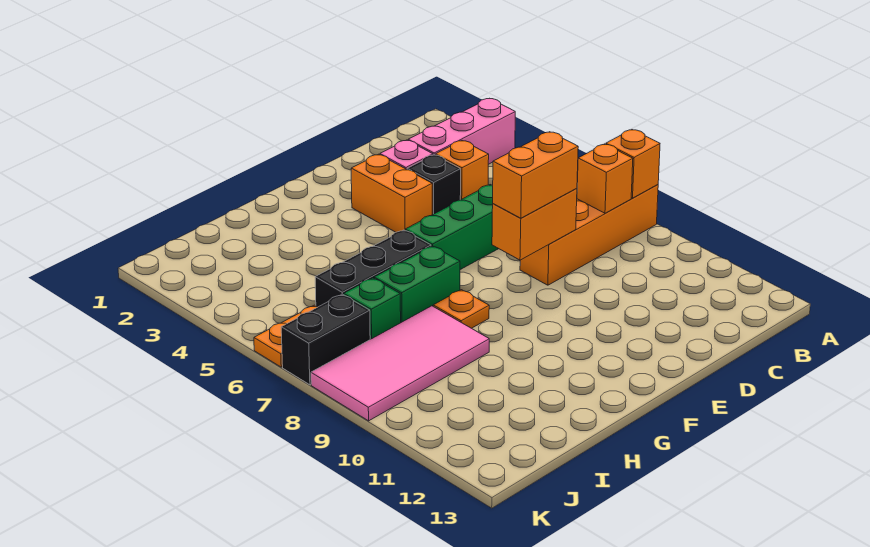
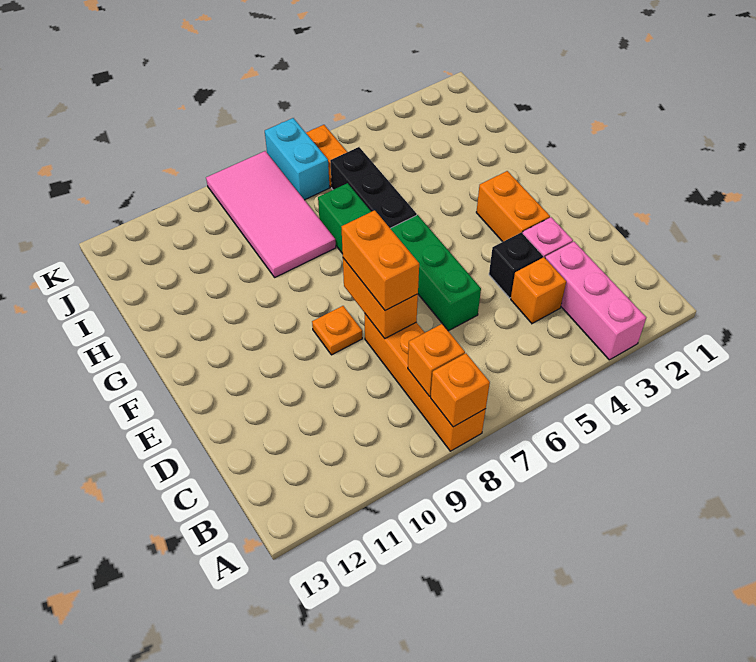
orange 1x2 brick [351,154,432,232] -> orange 1x2 brick turned to [476,171,550,242]
orange 1x1 plate [433,290,489,328] -> orange 1x1 plate moved to [312,306,362,355]
green 1x1 brick [344,278,401,339] -> none
black 1x2 brick [281,294,370,385] -> cyan 1x2 brick [265,118,330,200]

